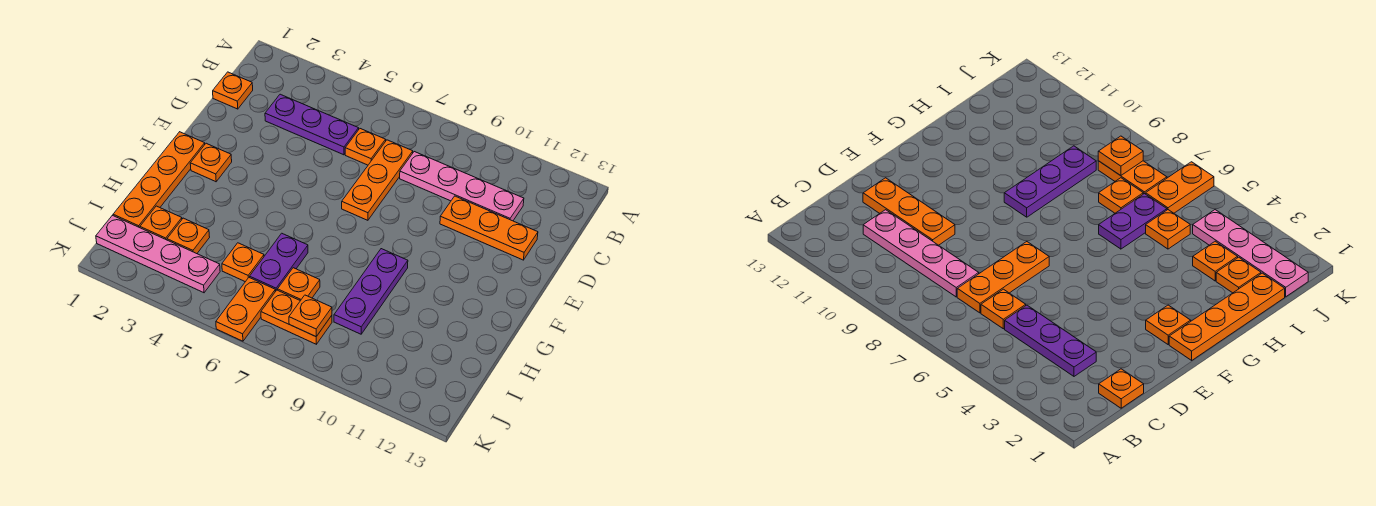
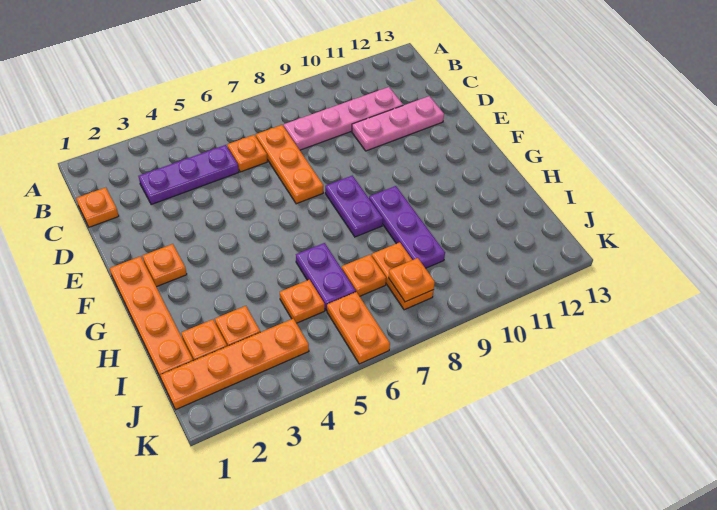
orange 1x3 plate [440,196,538,260] -> pink 1x3 plate [352,96,444,151]
none -> purple 1x2 plate [325,175,383,237]
pink 1x4 plate [96,215,220,293] -> orange 1x4 plate [160,319,309,410]
orange 1x2 plate [261,290,332,344] -> orange 1x2 plate turned to [372,242,434,310]

